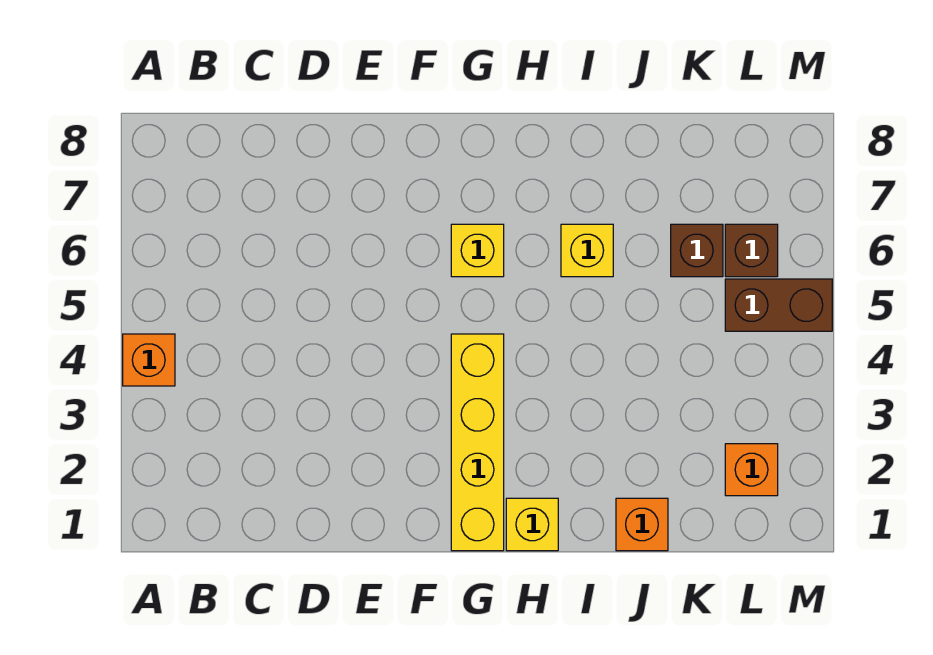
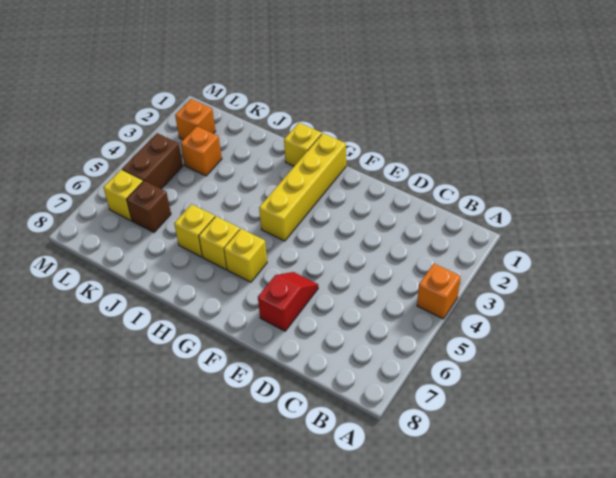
none -> red 1x2 slope [258,272,318,331]
none -> yellow 1x1 brick [199,216,240,269]
orange 1x1 brick [616,498,668,551] -> orange 1x1 brick moved to [181,126,222,176]
brown 1x2 brick [725,279,832,331] -> brown 1x2 brick turned to [122,133,183,189]
brown 1x1 brick [725,224,778,277] -> yellow 1x1 brick [103,169,143,221]

